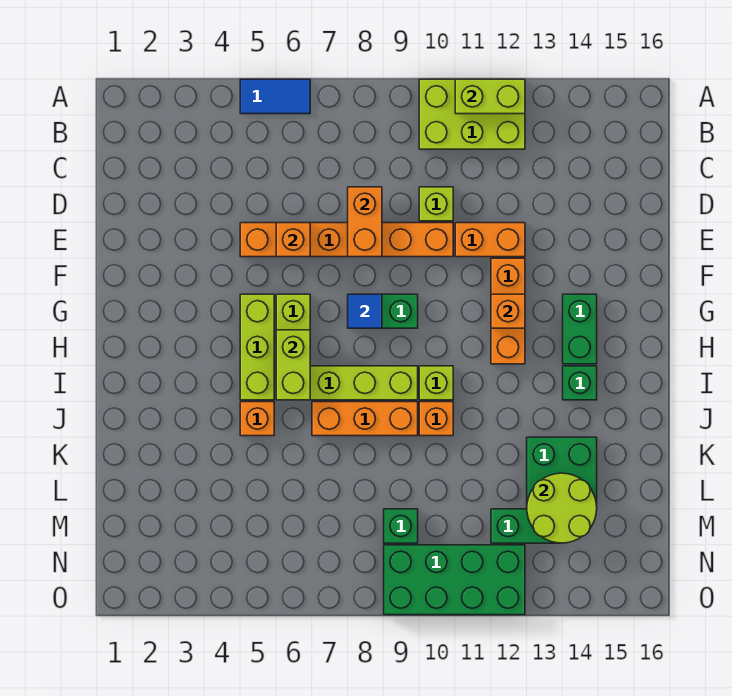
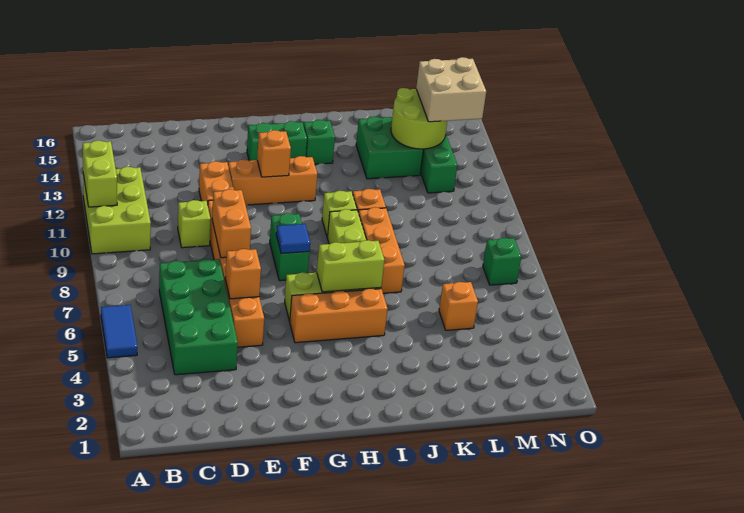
orange 1x2 brick [348,187,382,257] -> orange 1x2 brick turned to [212,189,251,258]
lime 1x3 brick [240,294,274,400] -> orange 1x3 brick [290,288,388,343]
orange 1x1 brick [240,402,274,436] -> orange 1x1 brick moved to [439,282,478,330]
green 1x1 brick [384,509,418,543] -> green 1x1 brick moved to [483,238,521,285]
none -> tan 2x2 brick [416,57,486,122]
green 2x4 brick [384,545,525,615] -> green 2x4 brick moved to [159,259,238,375]

